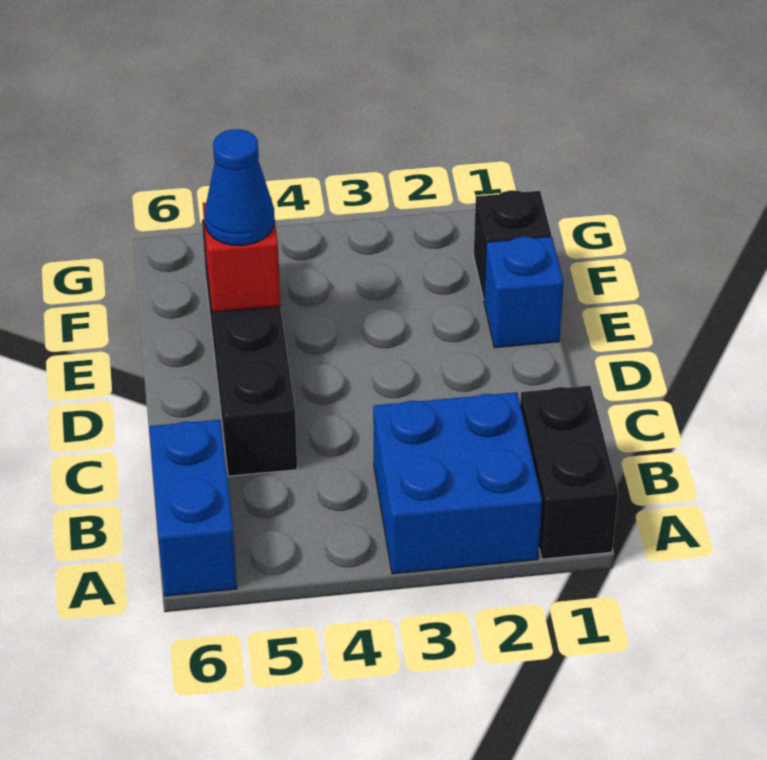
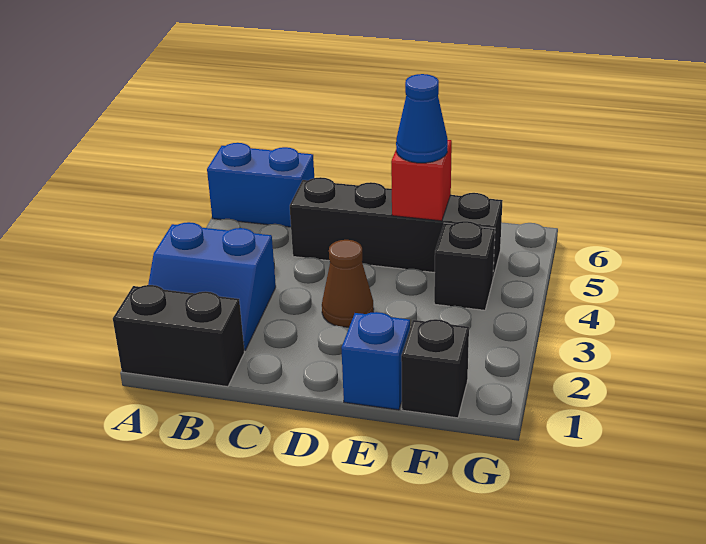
blue 2x2 brick [373,392,542,574] -> blue 2x2 slope [148,222,276,351]
none -> brown 1x1 cone [322,240,374,327]
none -> black 1x1 brick [434,221,495,310]

